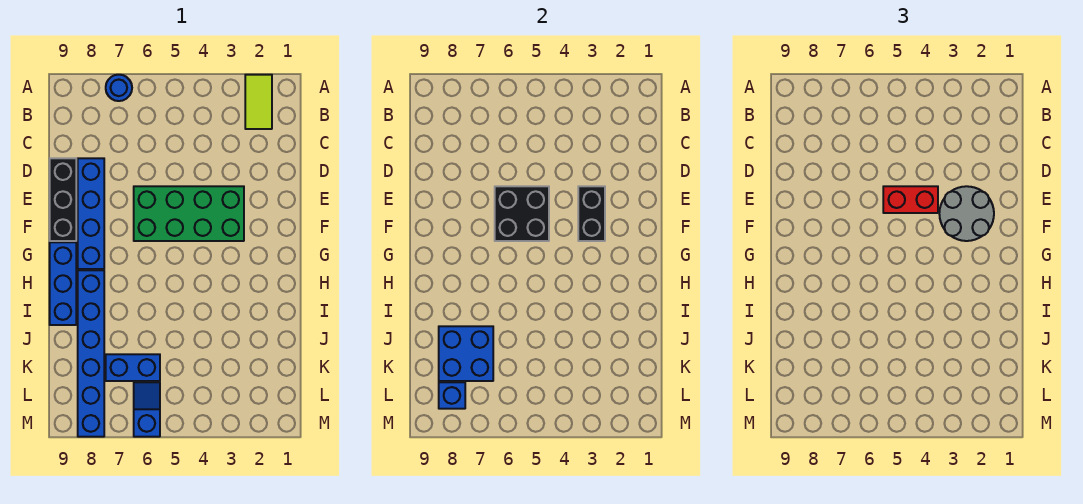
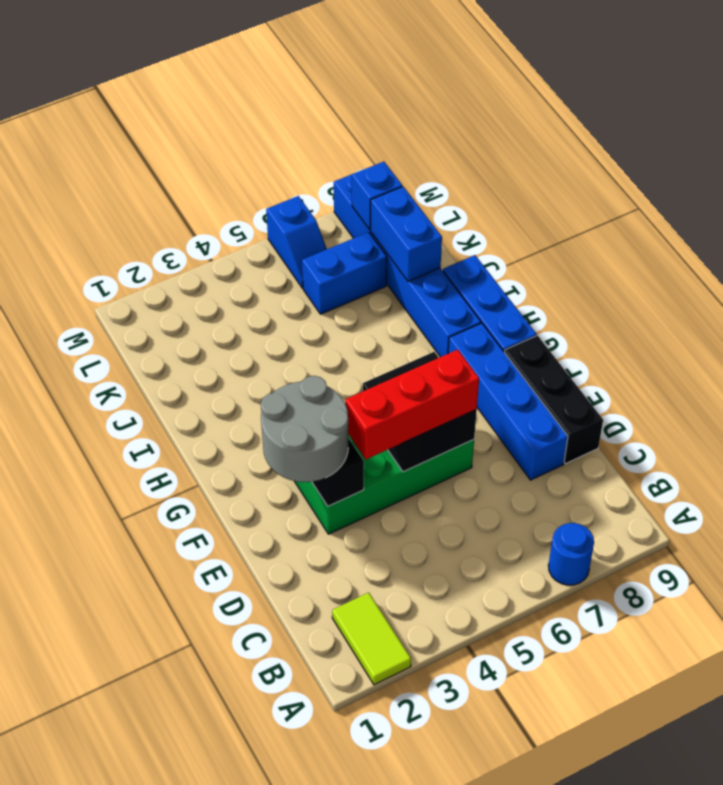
red 1x2 brick [883,186,938,213] -> red 1x3 brick [345,350,479,459]
blue 2x2 brick [439,326,493,381] -> blue 1x2 brick [370,187,442,281]

